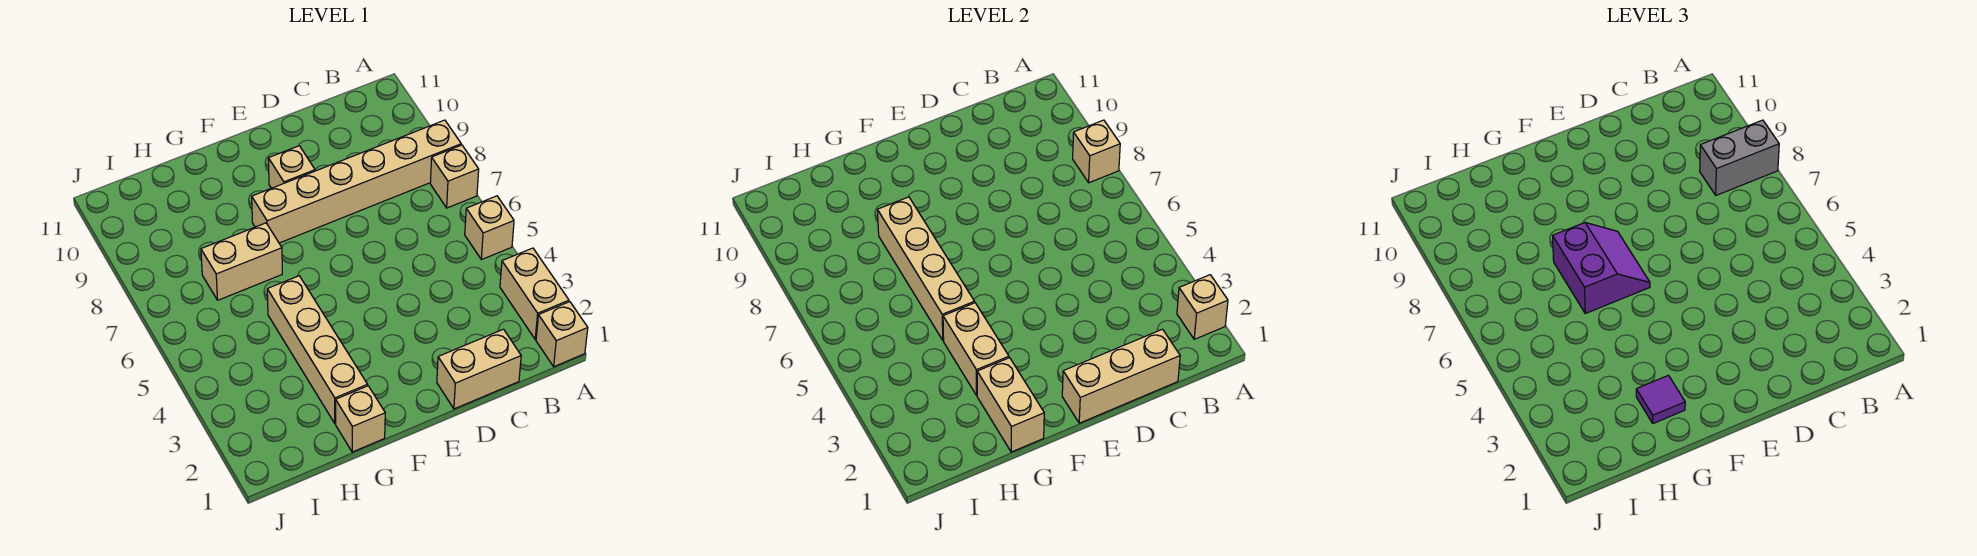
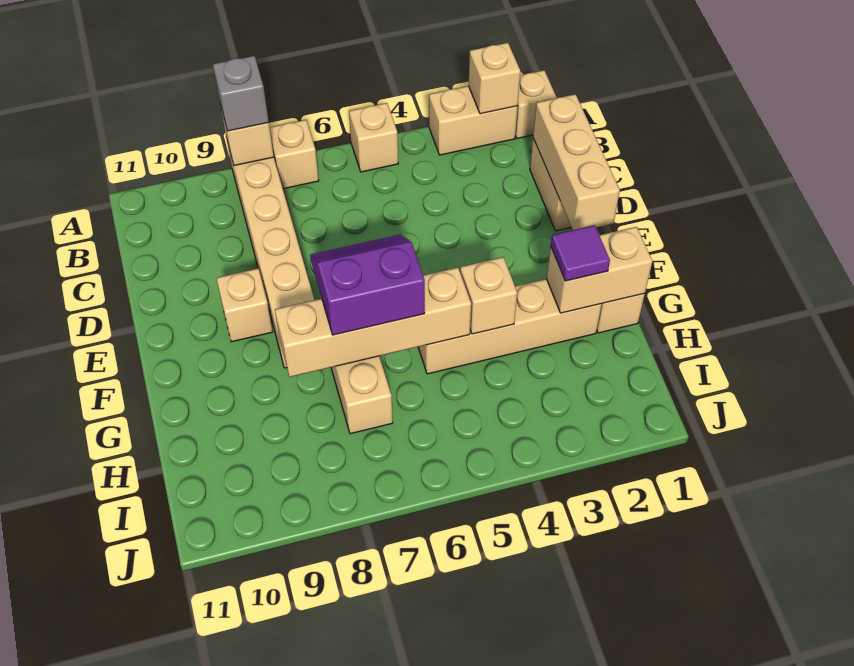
grey 1x2 brick [1700,120,1779,195] -> grey 1x1 brick [213,56,269,131]
tan 1x2 brick [943,303,1009,395] -> tan 1x1 brick [460,257,517,334]

